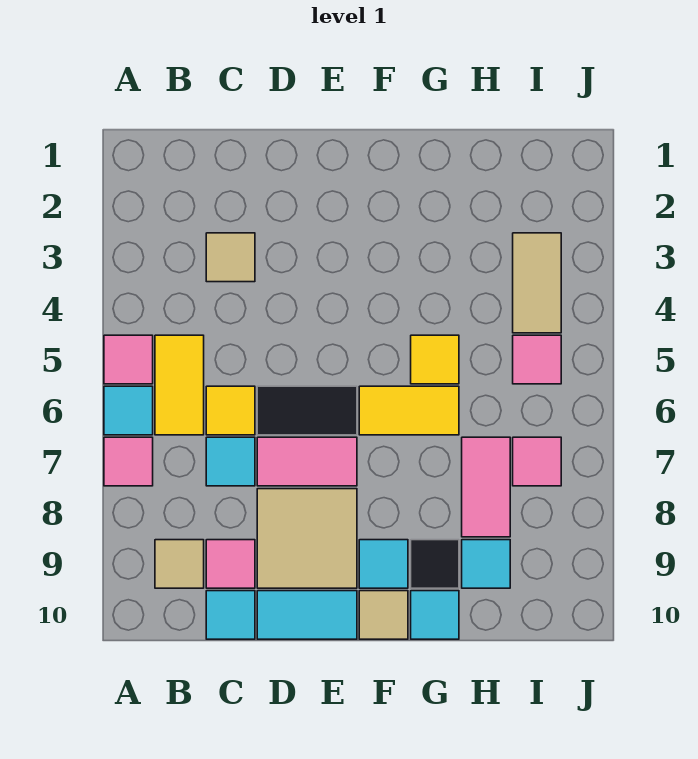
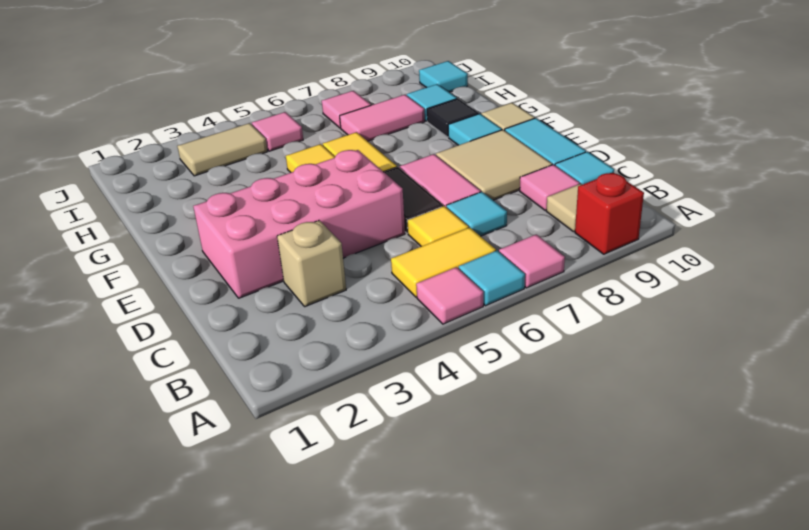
none -> red 1x1 brick [575,173,644,254]
tan 1x1 tile [206,233,255,282] -> tan 1x1 brick [277,220,346,307]
none -> pink 2x4 brick [193,150,405,298]
cyan 1x1 tile [411,591,459,639] -> cyan 1x1 tile moved to [419,61,468,92]

